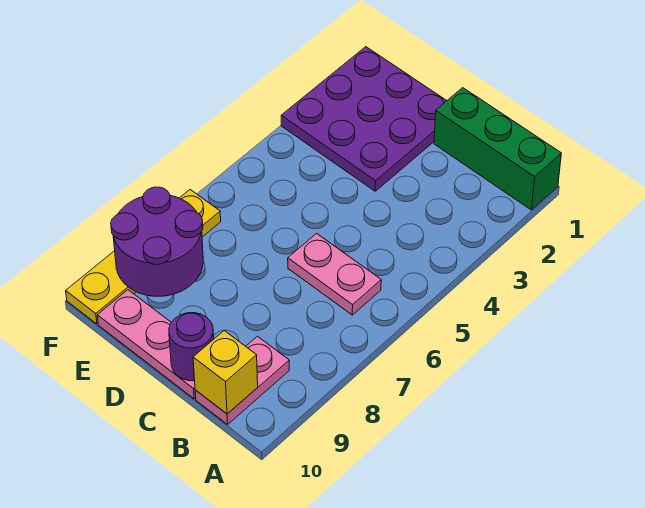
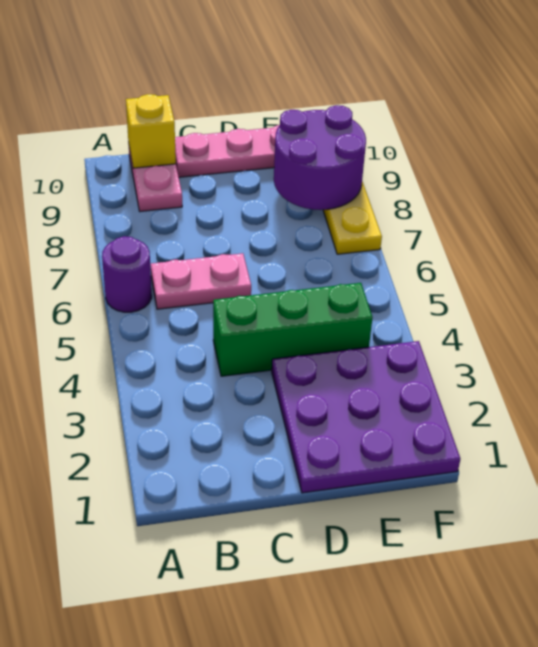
green 1x3 brick [434,88,561,210] -> green 1x3 brick moved to [213,283,373,376]
purple 1x1 round brick [169,313,214,381] -> purple 1x1 round brick moved to [102,236,152,312]

